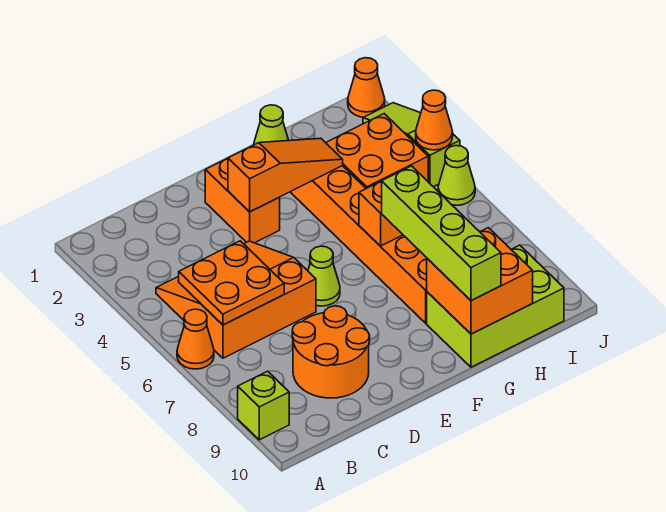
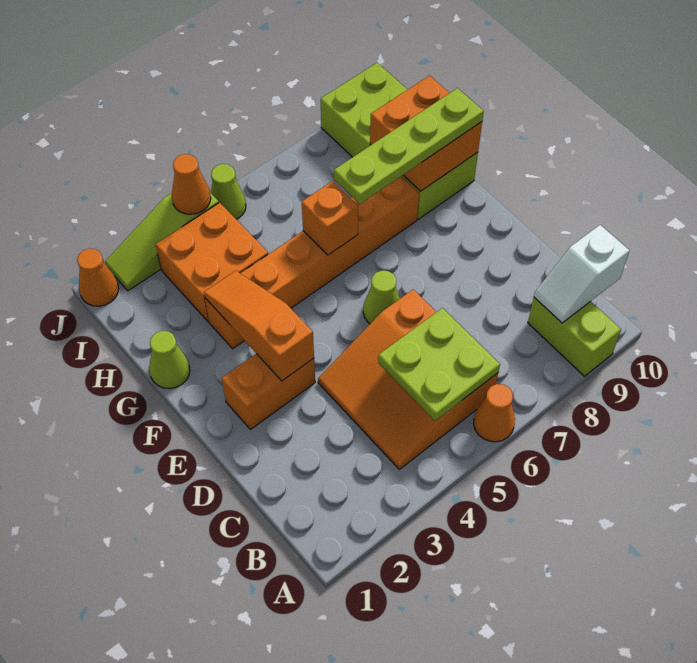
lime 1x1 brick [238,371,289,440] -> lime 1x2 brick [528,297,621,376]
orange 2x2 plate [179,241,284,325] -> lime 2x2 plate [378,308,500,421]
none -> white 1x2 slope [534,225,629,323]
orange 2x2 round brick [292,306,370,398] -> none
lime 1x4 brick [382,166,501,301] -> lime 1x4 plate [334,88,484,204]
lime 2x3 brick [427,245,564,367] -> lime 2x4 brick [321,63,478,219]

